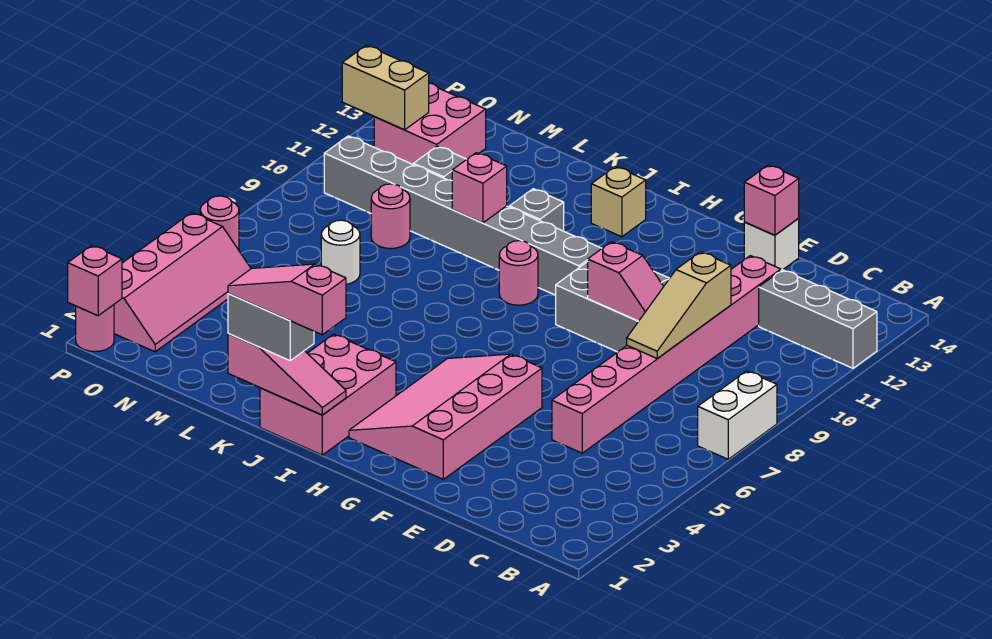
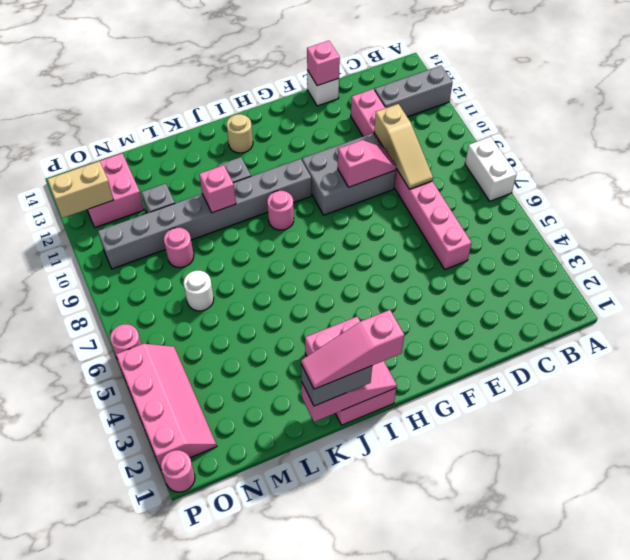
pink 3x4 slope [349,354,542,479] -> none
tan 1x1 brick [591,167,646,237] -> tan 1x1 round brick [227,114,253,153]
pink 1x1 brick [68,246,122,316] -> none

